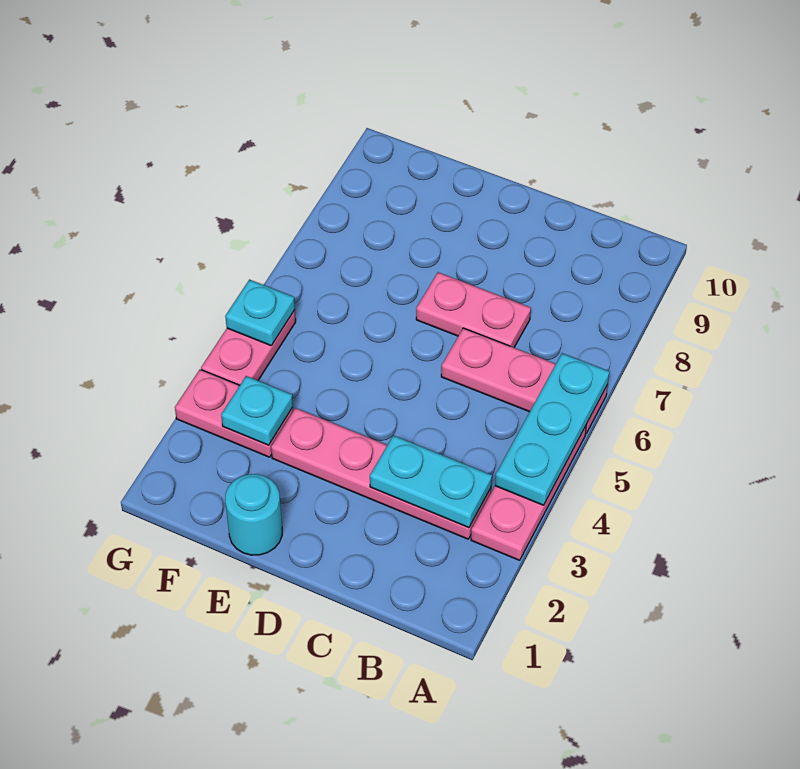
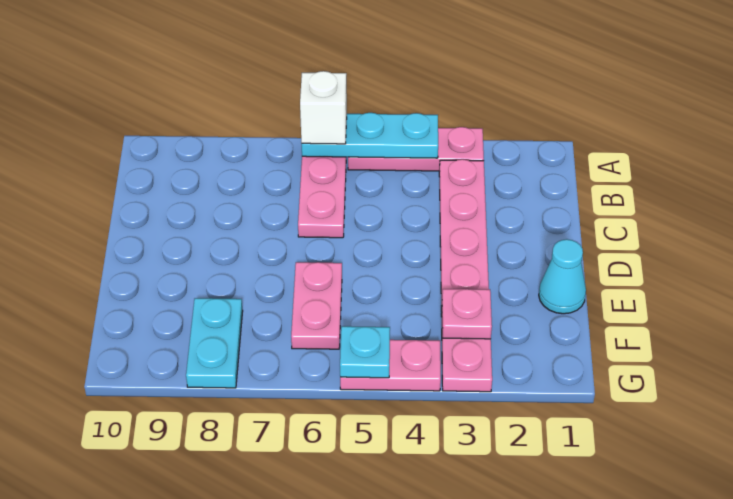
none -> white 1x1 brick [300,71,347,144]
cyan 1x2 plate [370,435,492,528] -> cyan 1x2 plate moved to [186,298,243,388]
pink 1x2 plate [416,272,531,347] -> pink 1x2 plate moved to [291,262,342,349]
cyan 1x1 round brick [225,474,282,555] -> cyan 1x1 cone [539,239,586,314]
cyan 1x1 plate [221,376,293,445] -> pink 1x1 plate [442,289,492,339]

